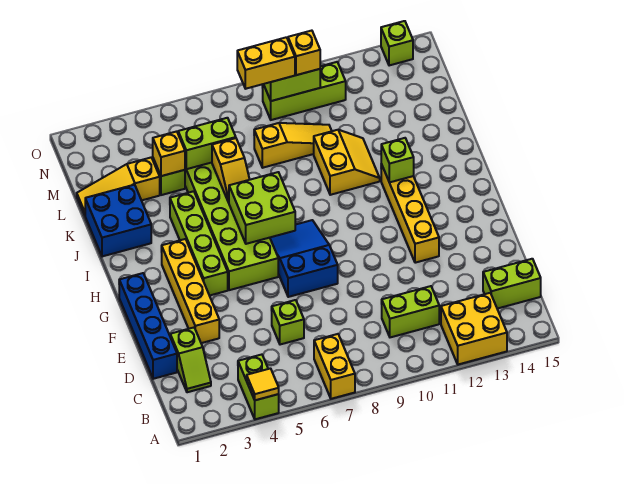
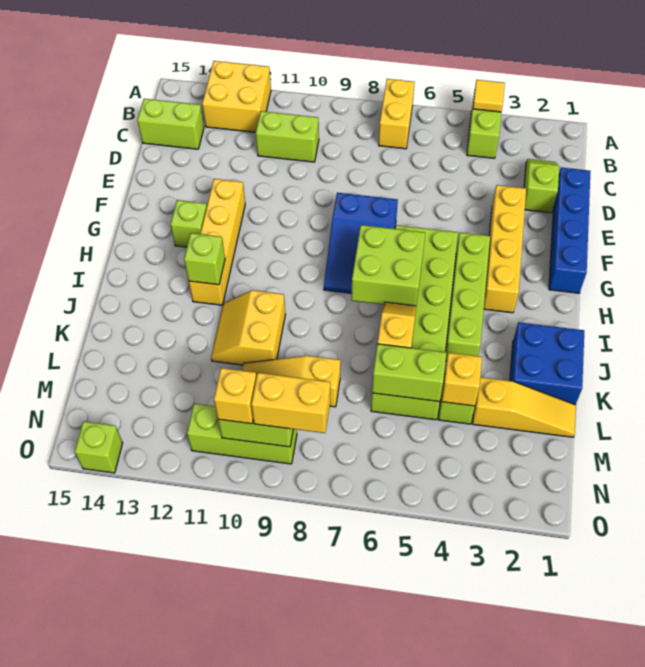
lime 1x1 brick [271,300,304,345] -> lime 1x1 brick moved to [171,200,207,247]

